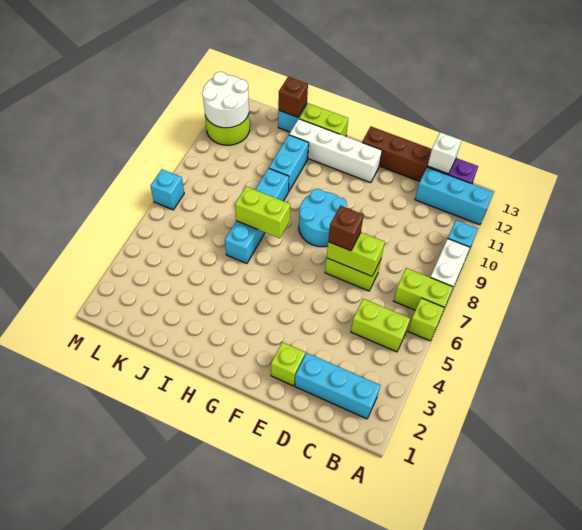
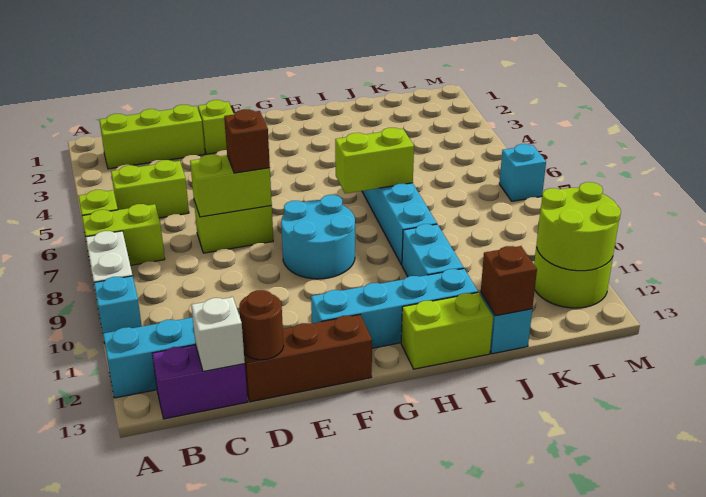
cyan 1x3 brick [295,353,380,419] -> lime 1x3 brick [99,105,205,169]
none -> brown 1x1 round brick [239,290,284,360]
white 1x4 brick [289,119,382,183] -> cyan 1x4 brick [311,269,478,348]
white 2x2 round brick [202,72,249,128] -> lime 2x2 round brick [537,182,621,271]

